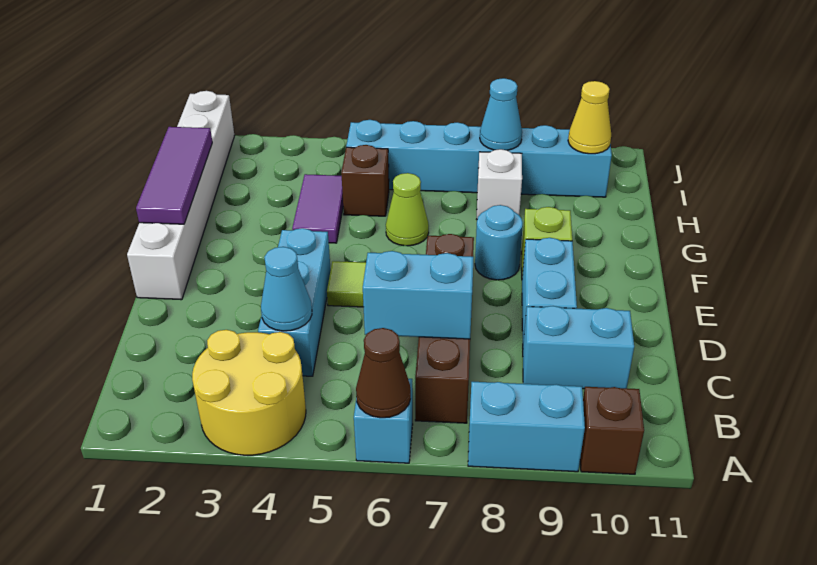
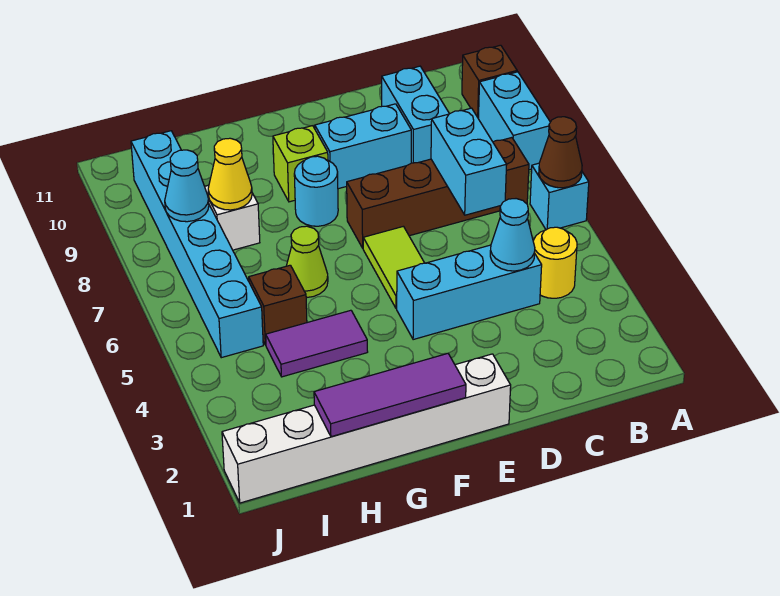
yellow 2x2 round brick [192,330,306,455] -> yellow 1x1 round brick [533,227,577,298]
yellow 1x1 cone [568,81,611,154] -> yellow 1x1 cone moved to [208,138,252,210]

